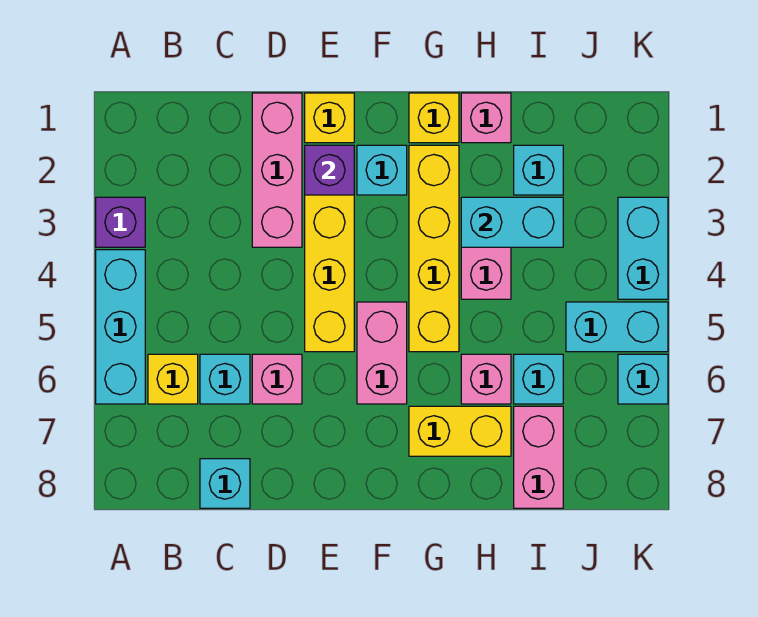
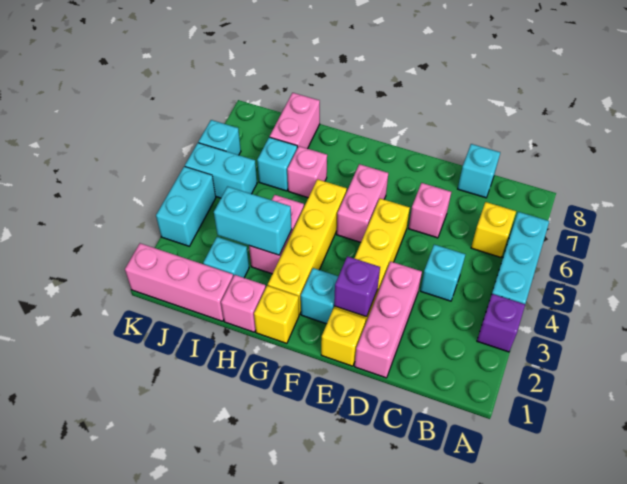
cyan 1x1 brick [200,354,250,404] -> cyan 1x1 brick moved to [420,245,465,301]
yellow 1x2 brick [409,406,511,456] -> none
none -> pink 1x3 brick [125,243,233,321]

